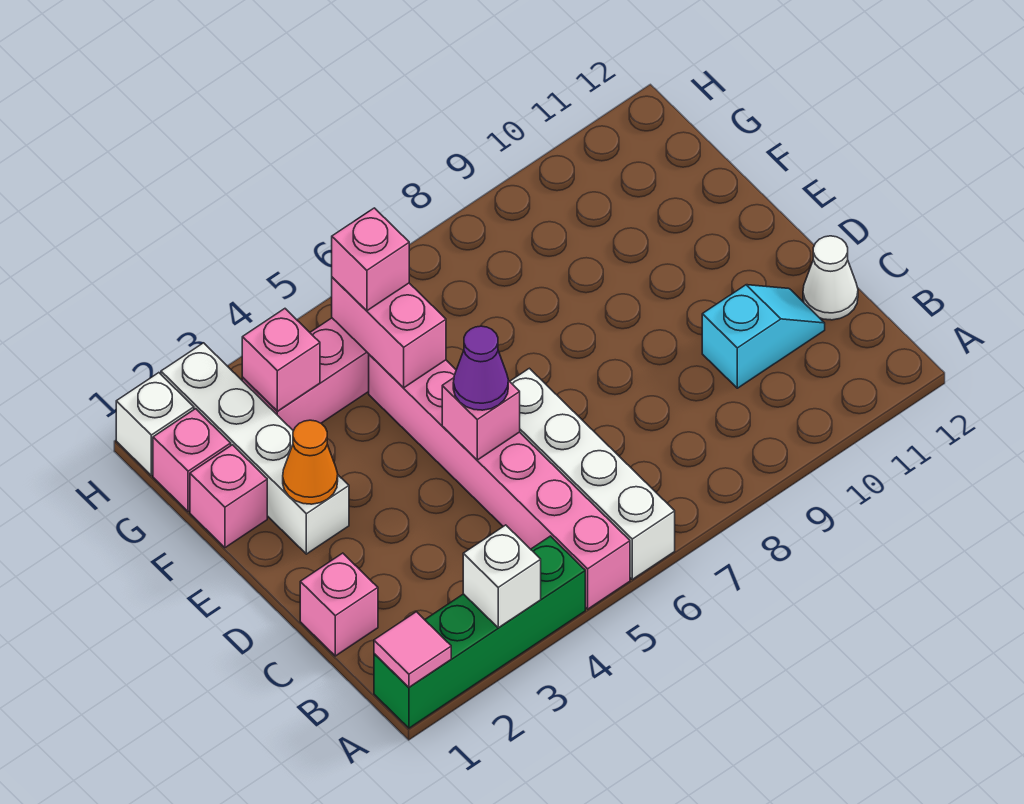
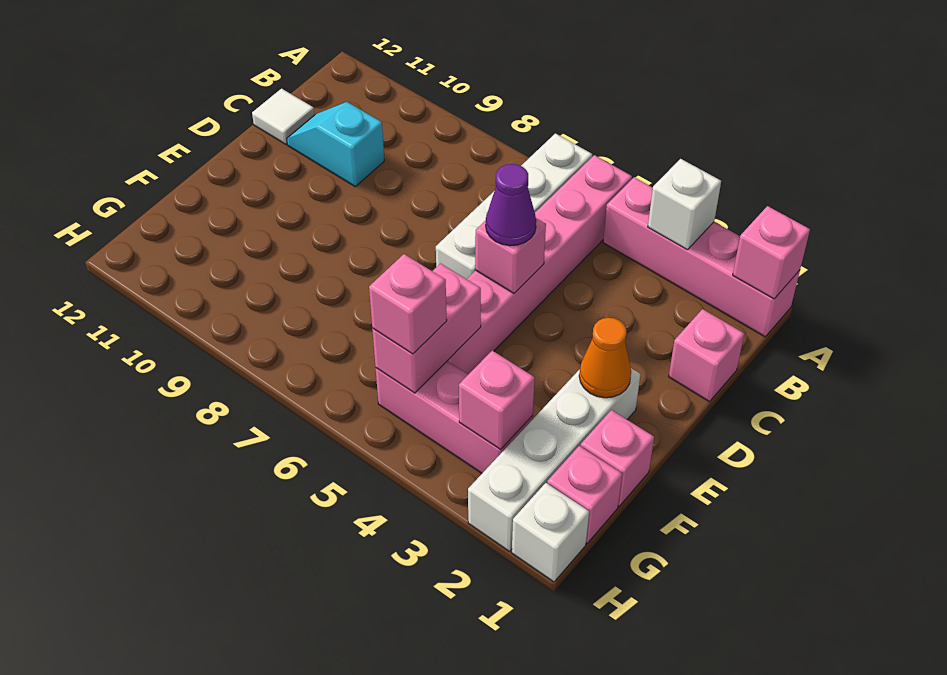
green 1x4 brick [374,536,585,728] -> pink 1x4 brick [603,177,800,337]
pink 1x1 tile [374,612,451,687] -> pink 1x1 brick [733,206,810,299]
white 1x1 cone [803,236,858,320] -> white 1x1 tile [252,89,315,144]

